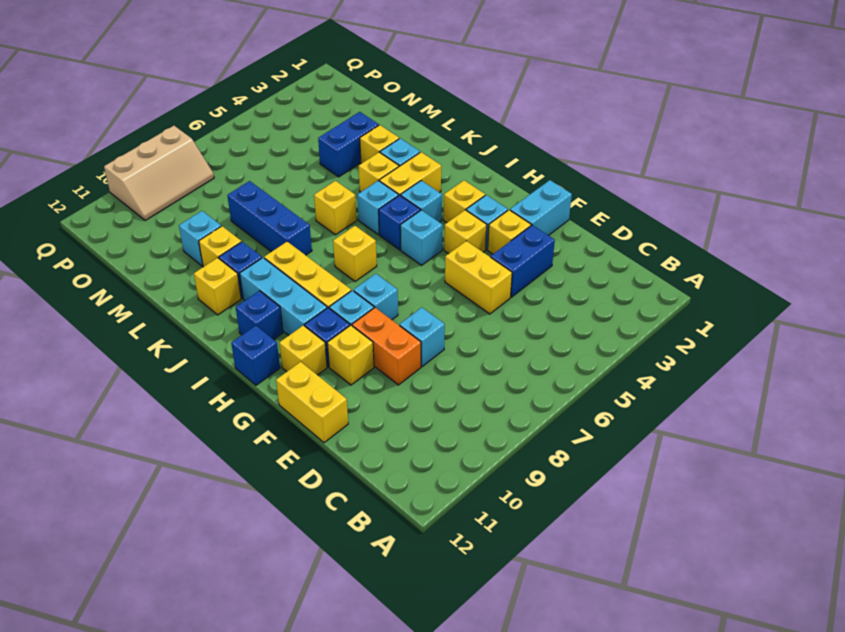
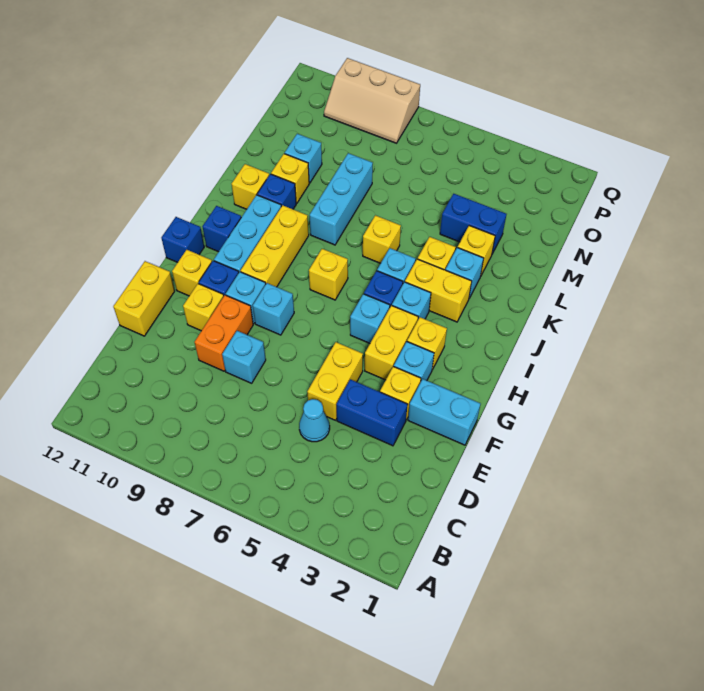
none -> cyan 1x1 cone [299,399,330,442]
yellow 1x1 brick [444,210,487,254] -> yellow 1x2 brick [365,306,418,380]
blue 1x3 brick [227,181,312,255] -> cyan 1x3 brick [309,153,373,245]

